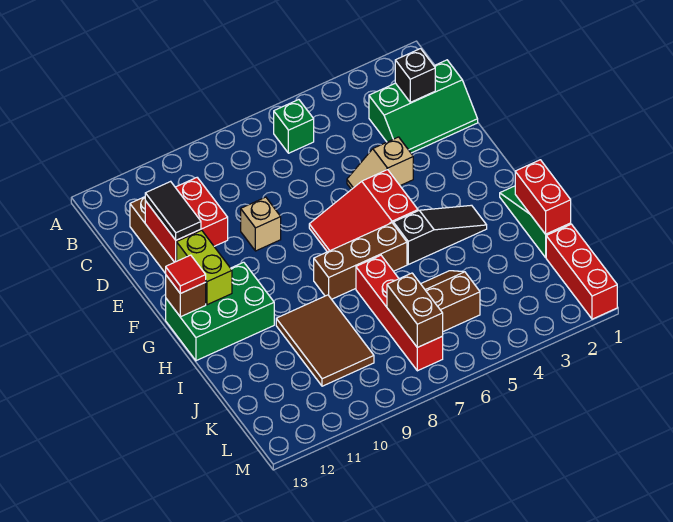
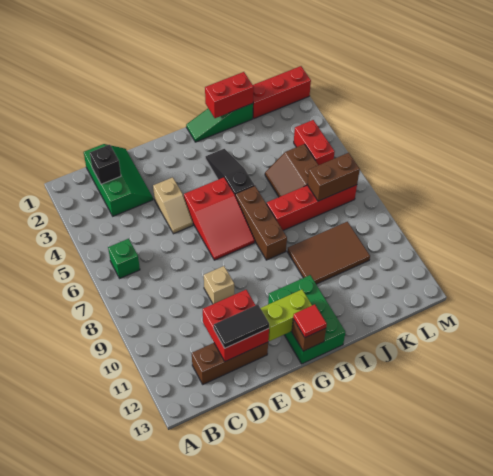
none -> red 1x2 brick [294,120,335,165]

